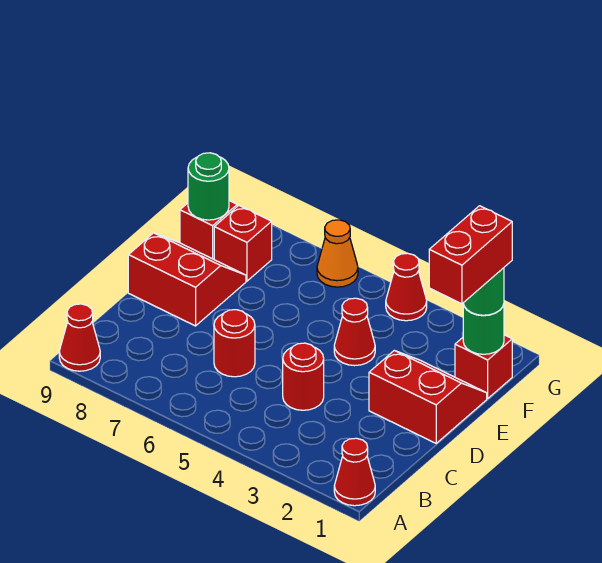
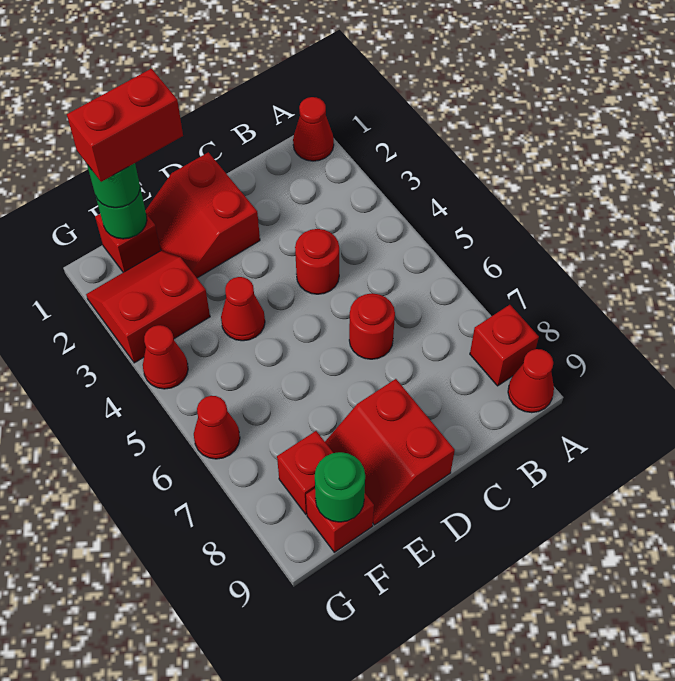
none -> red 1x1 brick [470,305,539,386]
none -> red 2x2 slope [86,250,210,363]
orange 1x1 cone [317,220,358,287] -> red 1x1 cone [194,396,240,459]

